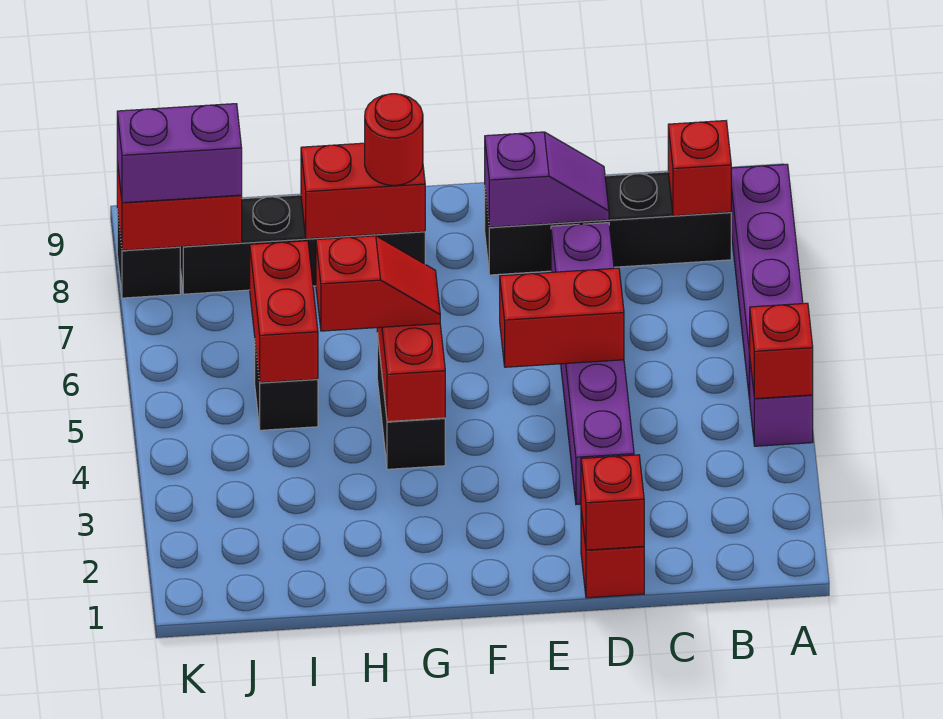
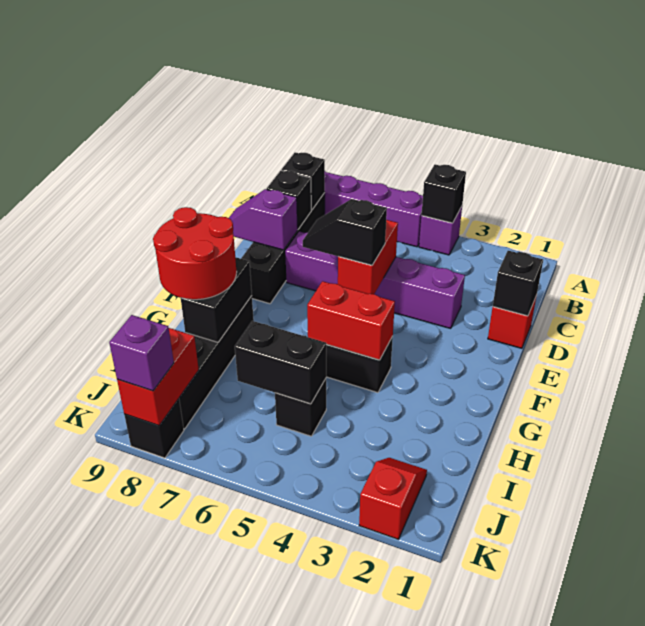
red 1x1 brick [749,303,813,399] -> black 1x1 brick [422,164,466,223]
red 1x1 brick [668,121,731,216] -> black 1x1 brick [281,152,325,210]
none -> black 1x1 brick [267,171,311,229]
red 1x1 brick [581,455,644,550] -> black 1x1 brick [493,251,543,316]
purple 1x2 slope [485,132,609,227] -> purple 1x2 slope turned to [229,189,298,250]
none -> black 1x2 slope [303,199,387,265]
red 1x2 slope [316,236,440,331] -> red 1x2 slope moved to [359,458,427,539]
red 1x2 brick [301,143,425,239] -> black 1x2 brick [181,257,252,342]
red 1x1 round brick [365,94,423,185] -> red 2x2 round brick [153,207,237,300]
red 1x2 brick [250,241,318,383] -> black 1x2 brick [235,321,326,404]
purple 1x2 brick [117,104,242,203] -> purple 1x1 brick [109,315,174,391]

